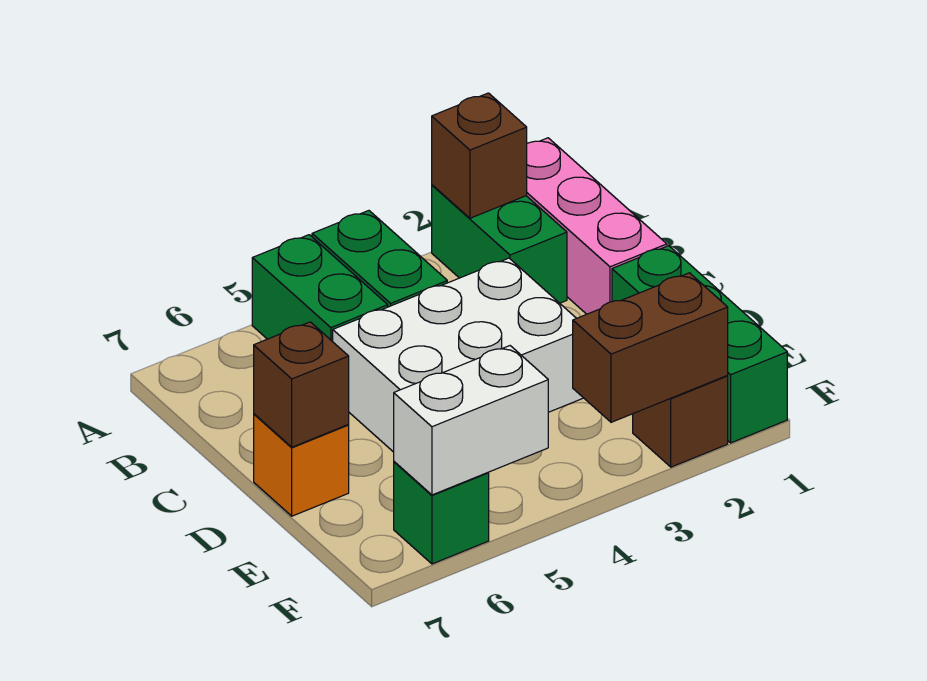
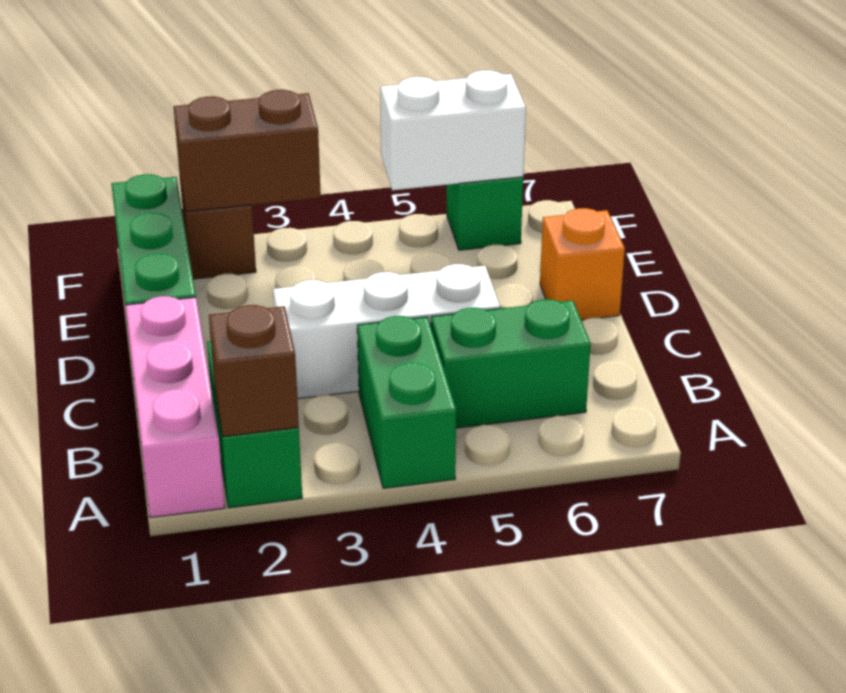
green 1x2 brick [252,235,388,342] -> green 1x2 brick turned to [431,299,591,428]
white 2x3 brick [333,258,583,452] -> white 1x3 brick [273,264,500,399]
brown 1x1 brick [254,322,349,447] -> none

